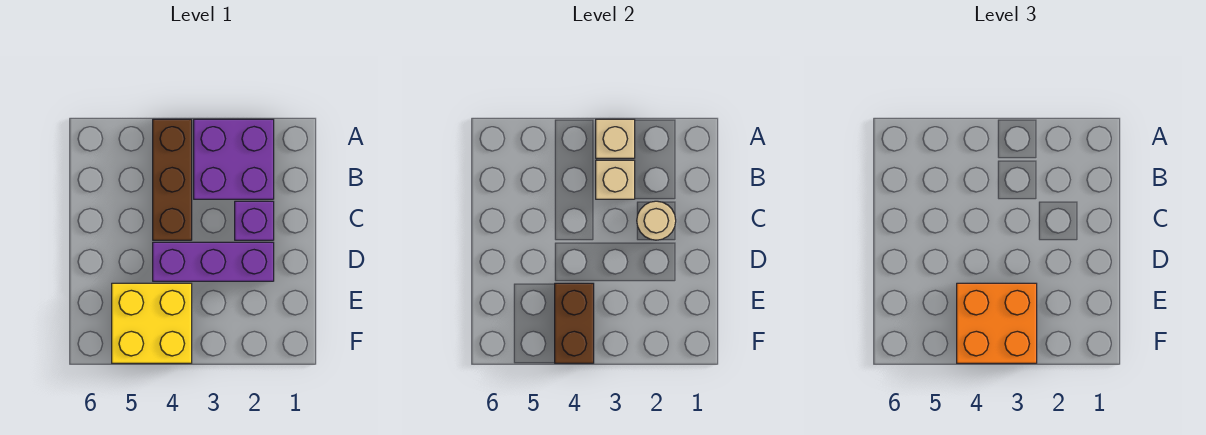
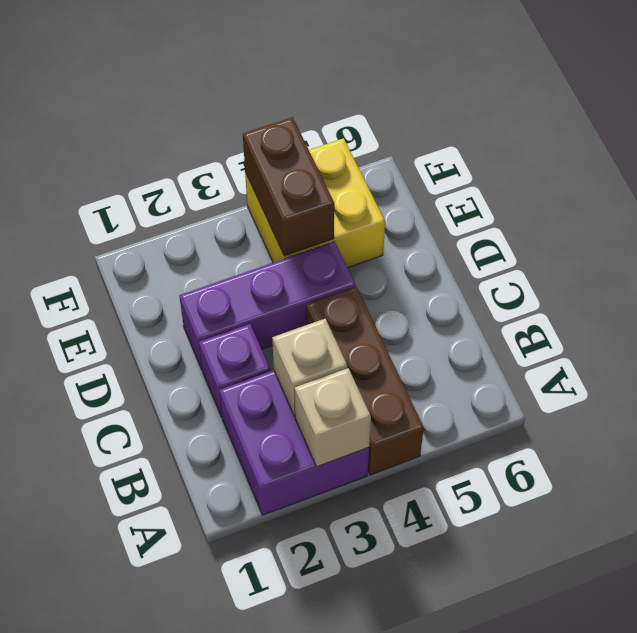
tan 1x1 round brick [637,201,676,240] -> none
orange 2x2 brick [957,283,1037,363] -> none

